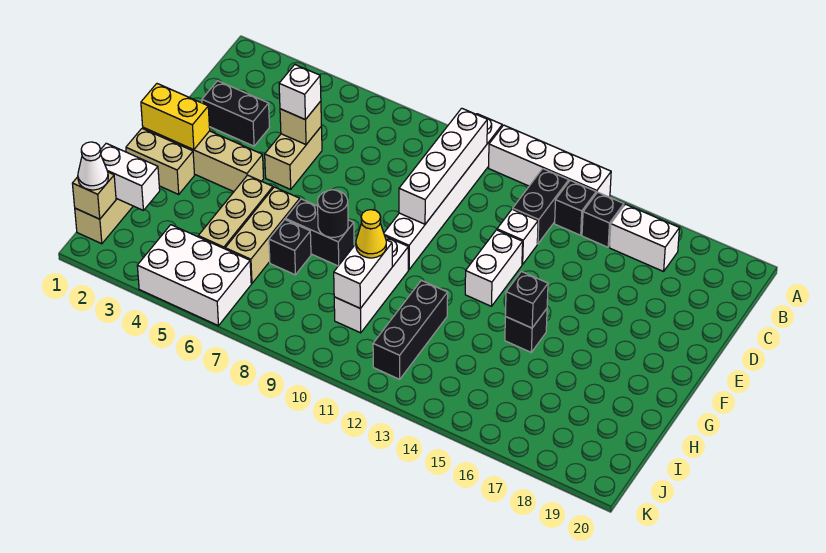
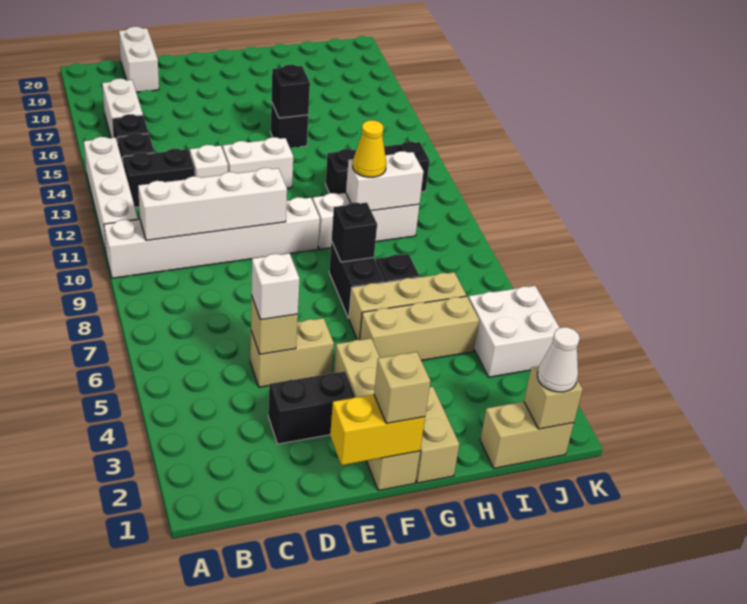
black 1x2 brick [202,81,270,146] -> black 1x2 brick turned to [268,371,355,444]
yellow 1x2 brick [141,84,210,150] -> yellow 1x2 brick turned to [330,395,425,465]
none -> tan 1x1 brick [374,352,430,423]
black 1x1 round brick [318,190,348,237] -> black 1x1 brick [332,203,377,262]
white 1x2 brick [100,143,160,210] -> white 1x2 brick moved to [119,27,159,92]
white 2x3 brick [137,225,251,326] -> white 2x2 brick [468,286,560,377]

